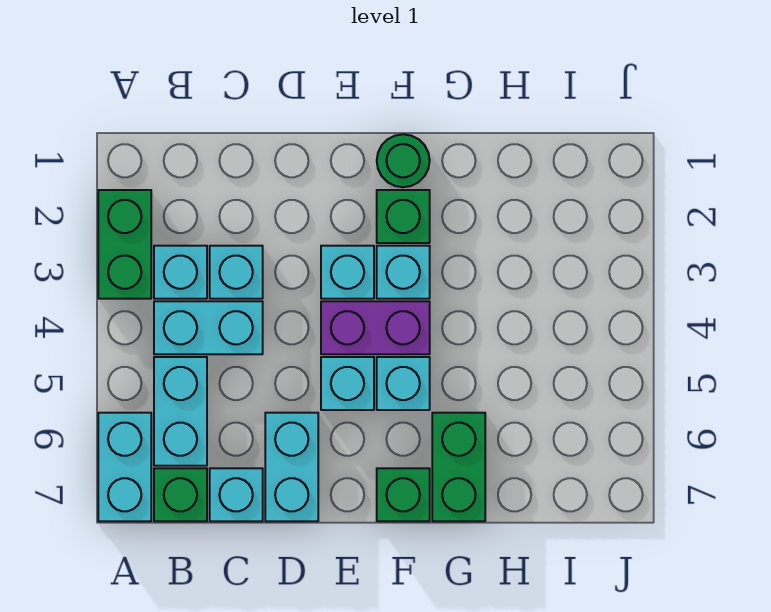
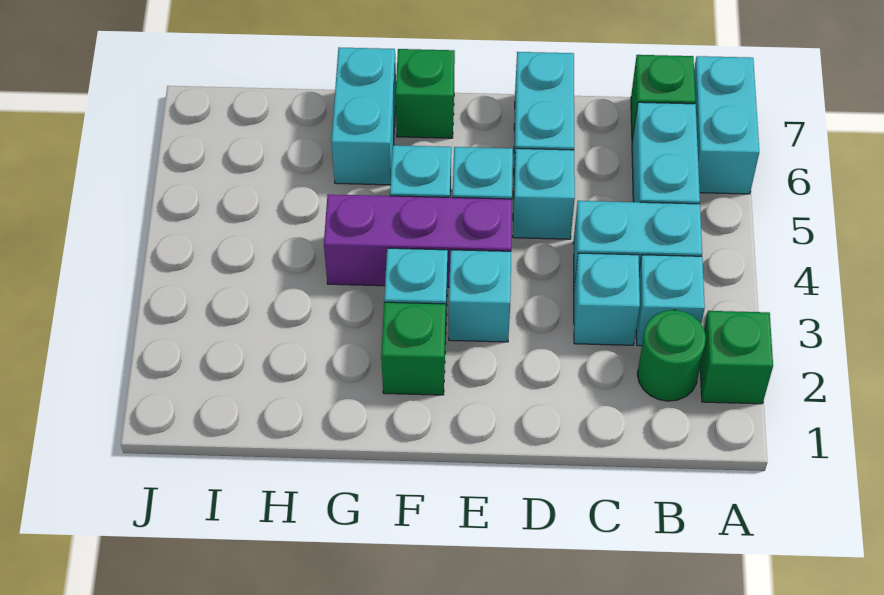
green 1x2 brick [98,190,151,299] -> green 1x1 brick [700,311,773,404]
cyan 1x1 brick [210,468,263,521] -> cyan 1x1 brick moved to [513,148,575,239]
purple 1x2 brick [321,301,430,354] -> purple 1x3 brick [324,194,512,287]
green 1x1 round brick [377,134,430,187] -> green 1x1 round brick moved to [637,310,706,401]
green 1x2 brick [432,413,485,521] -> cyan 1x2 brick [331,48,396,185]

